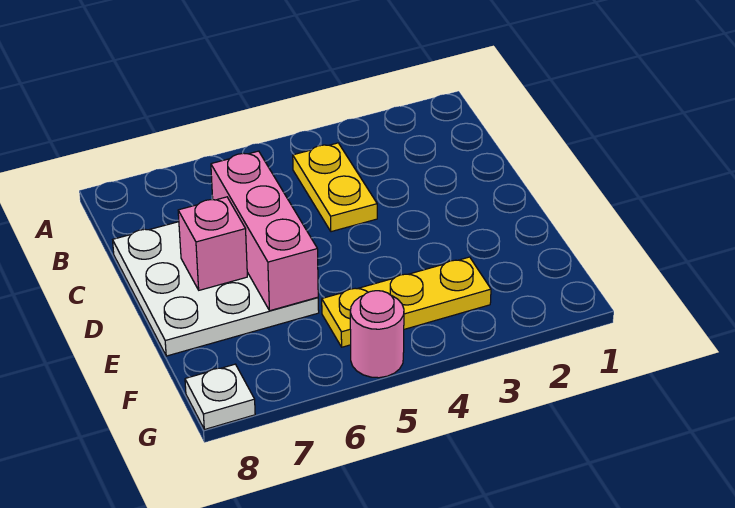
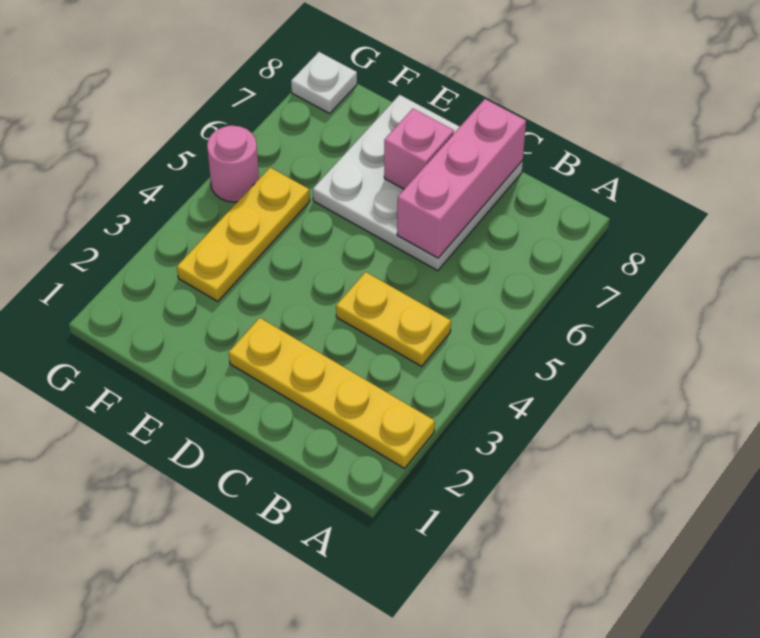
none -> yellow 1x4 plate [229,318,435,468]
pink 1x3 brick [211,151,318,311] -> pink 1x3 brick turned to [397,99,526,258]

